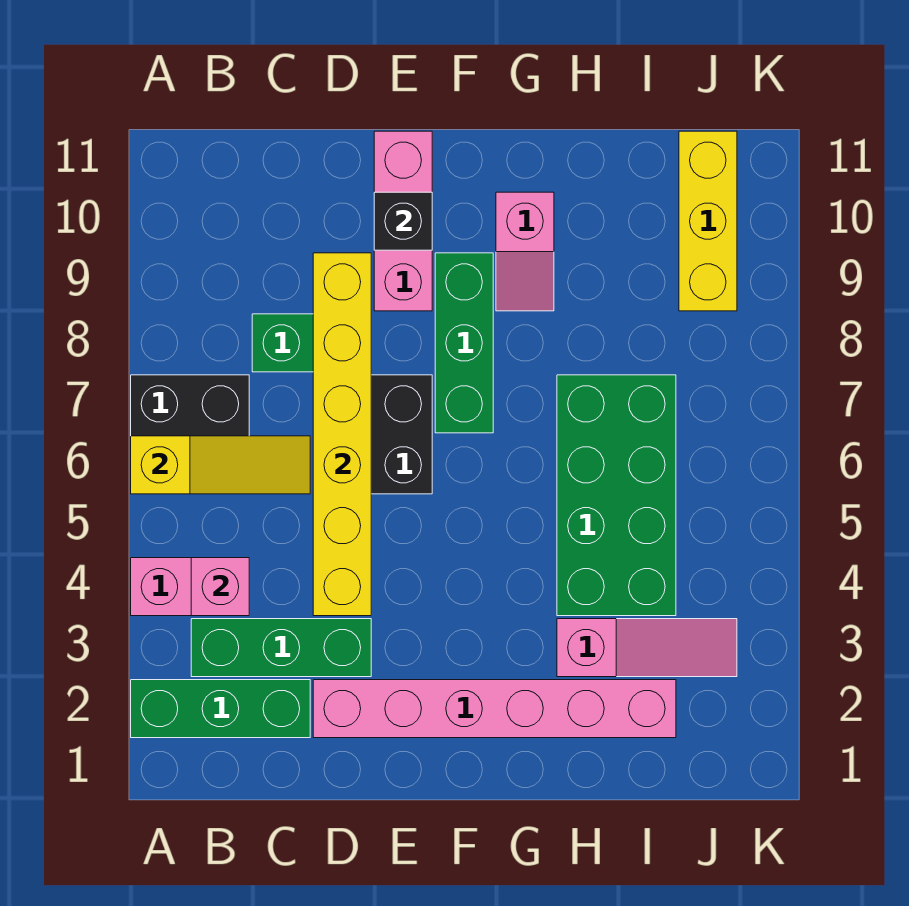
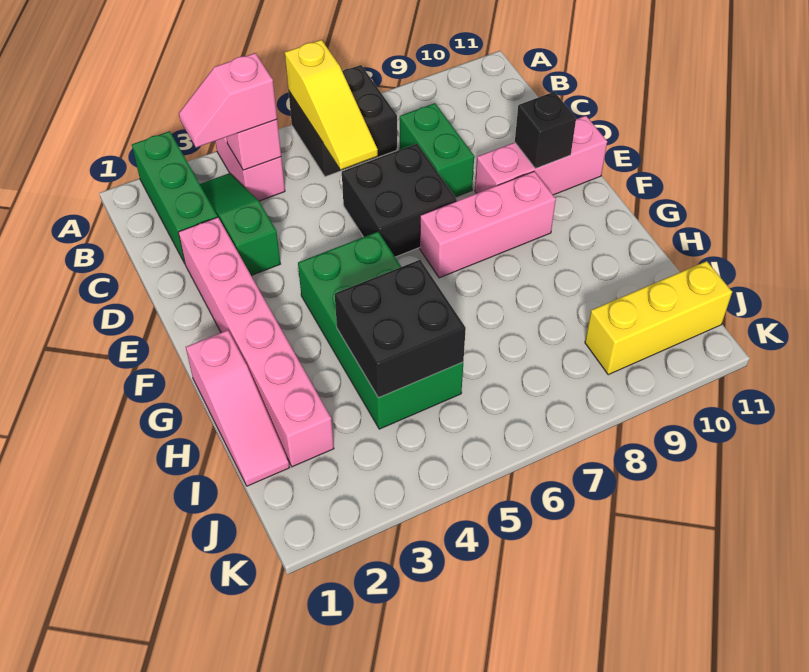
green 1x3 brick [191,619,371,677] -> green 1x3 slope [200,173,280,276]
yellow 1x6 brick [313,253,371,616] -> none
green 1x3 brick [435,253,493,433] -> pink 1x3 brick [420,171,556,278]
pink 1x2 slope [496,192,554,311] -> pink 1x2 slope moved to [179,53,277,148]
pink 1x3 slope [557,619,737,677] -> pink 1x3 slope moved to [186,330,290,486]
green 2x4 brick [557,375,676,616] -> green 2x4 brick turned to [298,232,463,429]
none -> black 2x2 brick [335,260,466,398]

